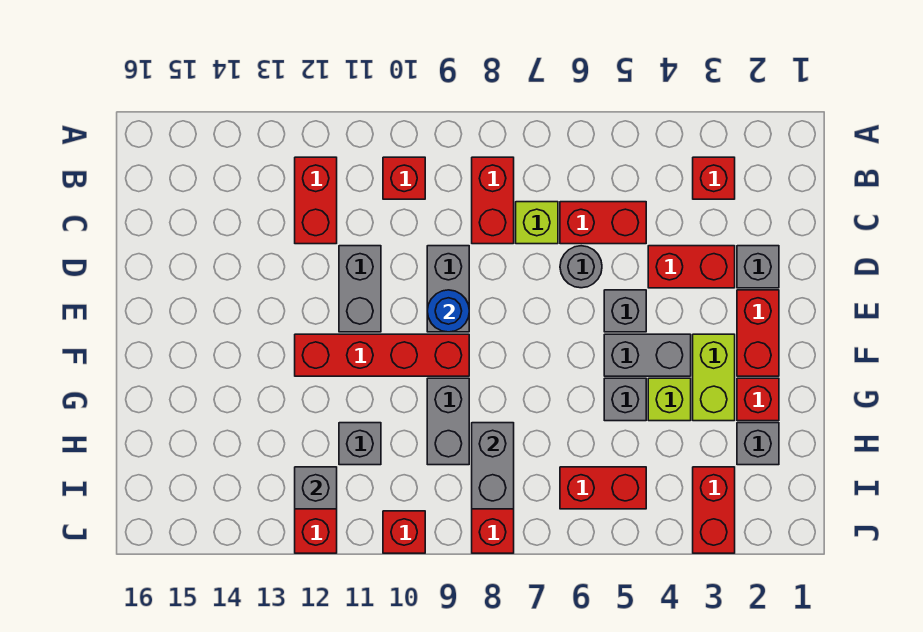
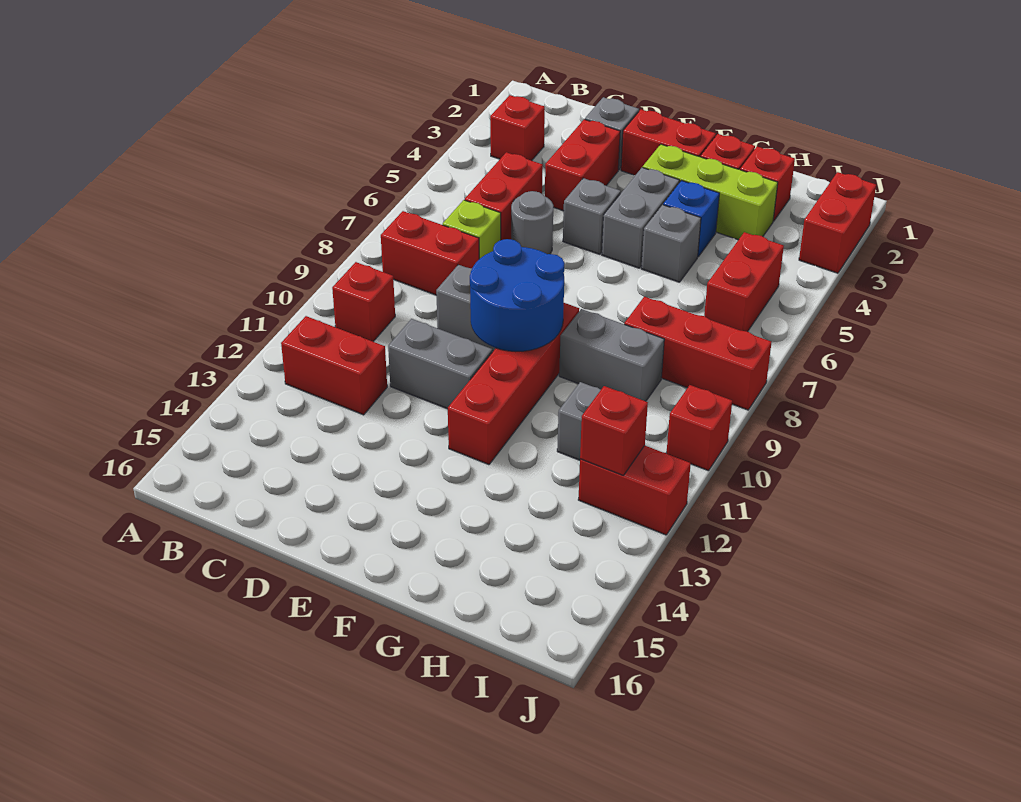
blue 1x1 round brick [427,290,469,332] -> blue 2x2 round brick [470,239,564,352]
lime 1x2 brick [693,334,735,421] -> lime 1x3 brick [643,144,778,240]
lime 1x1 brick [648,378,691,421] -> blue 1x1 brick [663,181,719,257]
grey 1x1 brick [737,423,779,465] -> red 1x1 brick [740,147,795,221]
grey 1x2 brick [472,423,514,509] -> none
red 1x2 brick [693,467,735,553] -> red 1x2 brick turned to [799,172,876,273]
grey 1x1 brick [295,467,337,509] -> red 1x1 brick [580,386,648,476]

